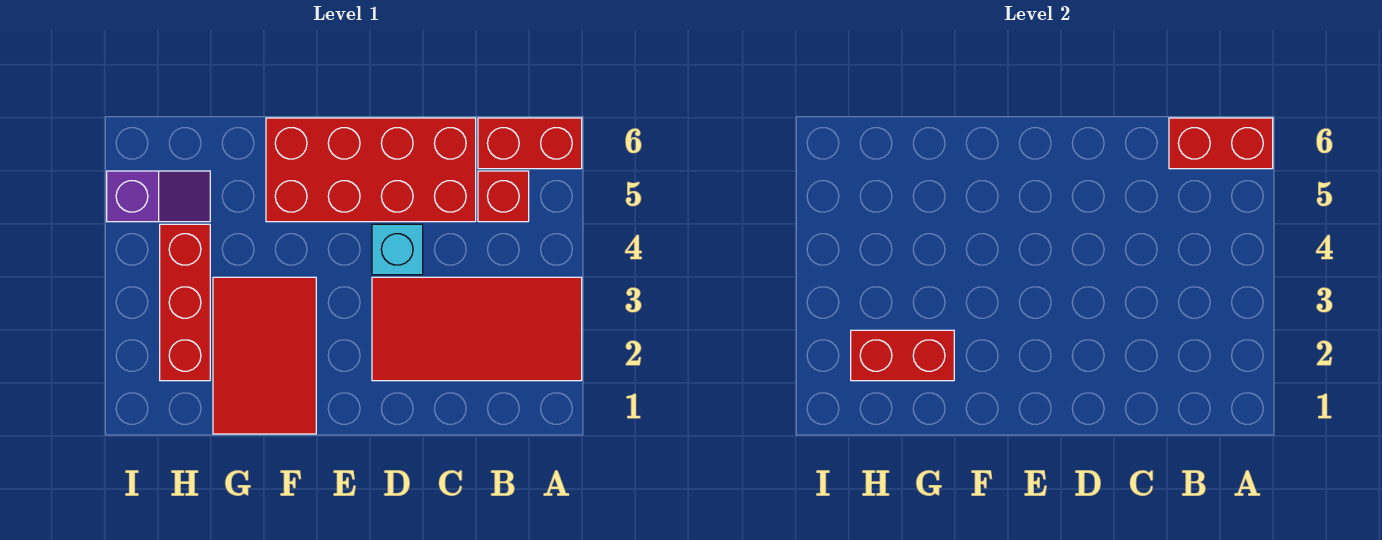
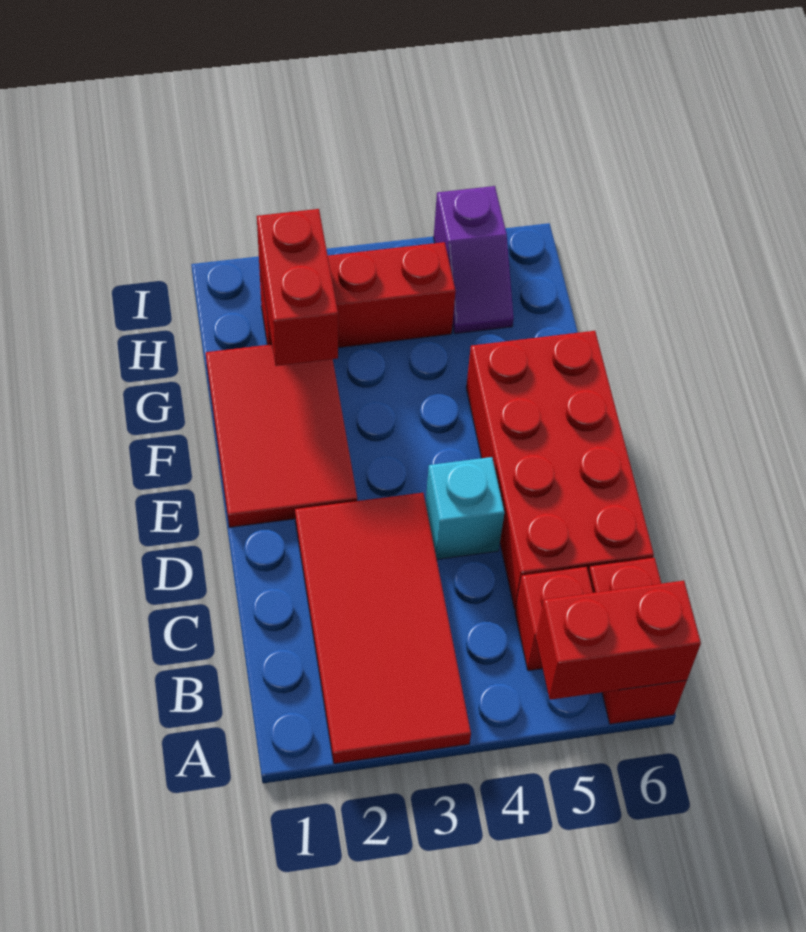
red 1x2 brick [1169,118,1273,169] -> red 1x2 brick turned to [536,581,701,700]
red 2x3 tile [213,277,316,434] -> red 2x3 tile turned to [206,344,357,527]

